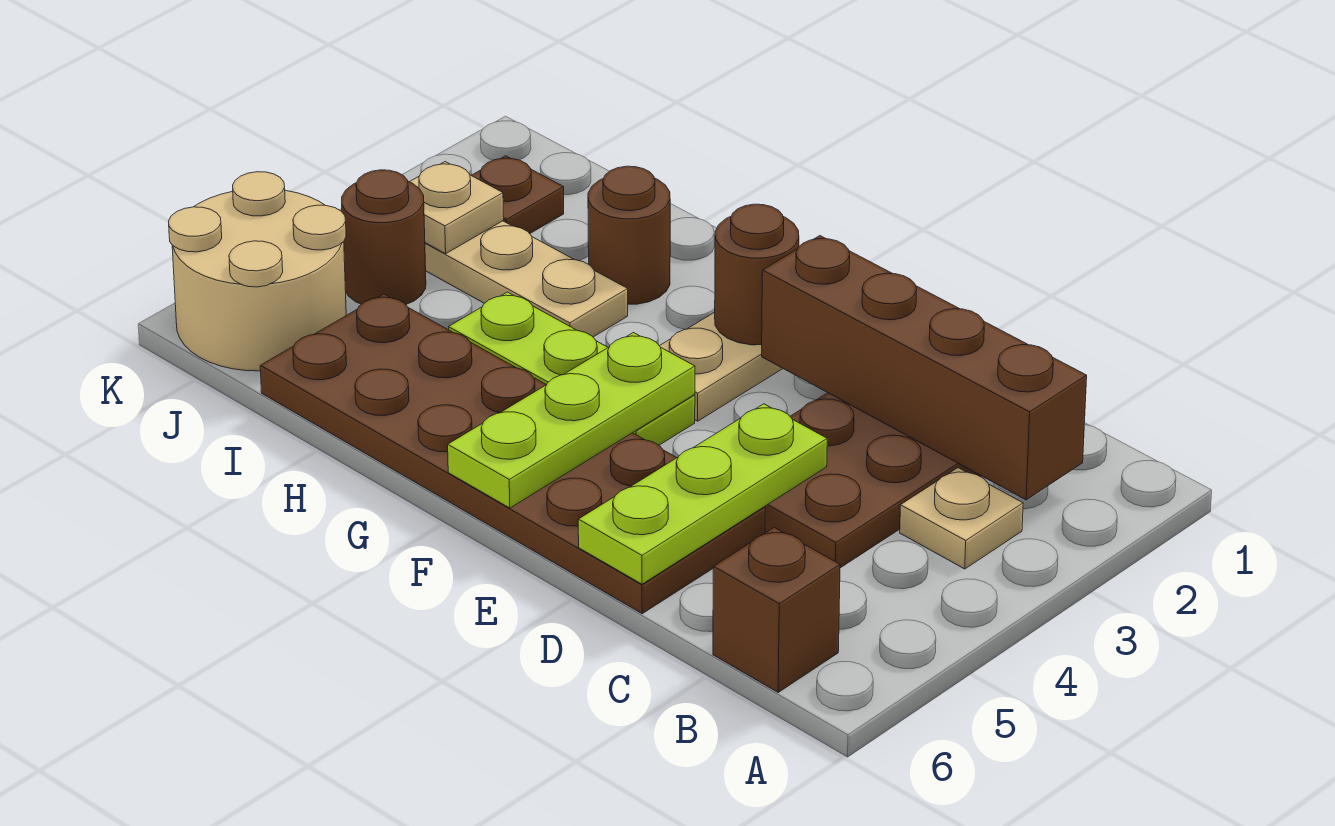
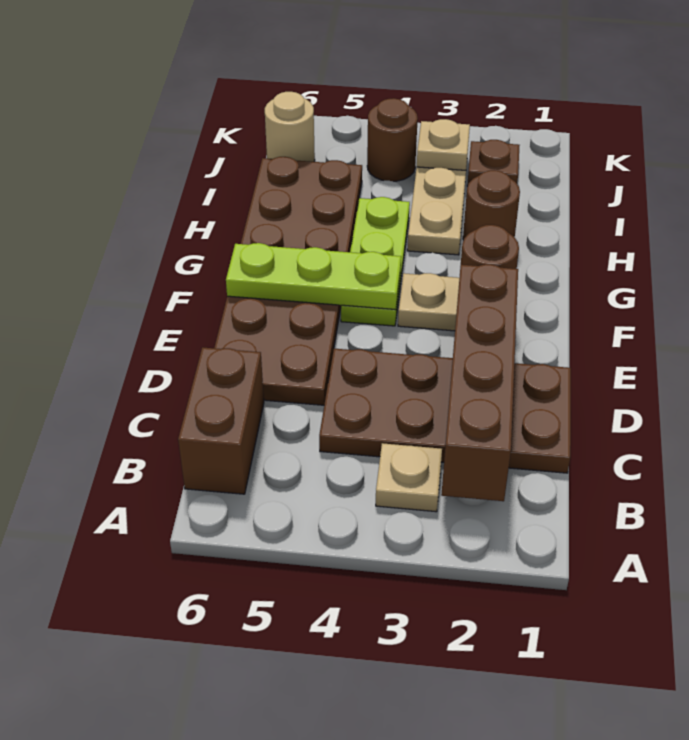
brown 1x1 brick [713,528,840,692] -> brown 1x2 brick [178,347,264,494]
lime 1x3 plate [578,404,827,584] -> none
tan 2x2 round brick [169,172,346,371] -> tan 1x1 round brick [265,92,315,162]

